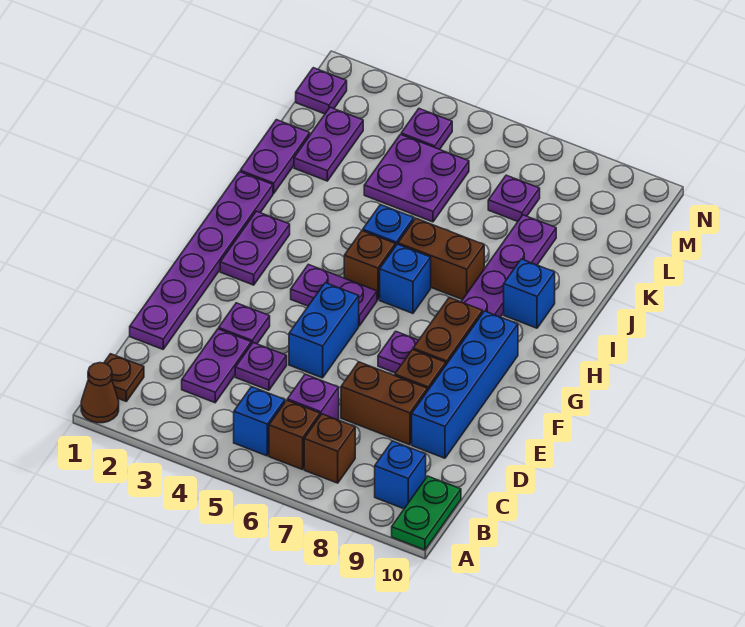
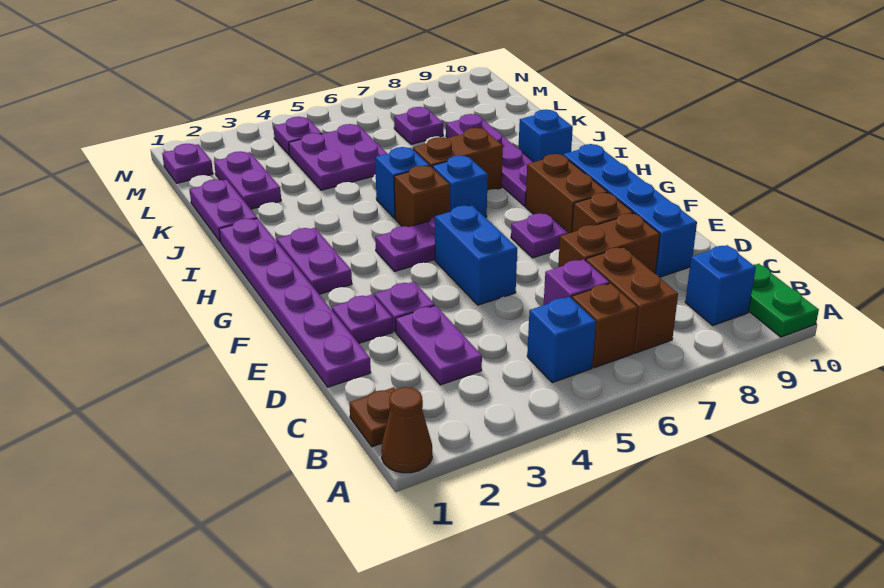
brown 1x1 brick [304,414,355,483] -> brown 1x2 brick [586,247,678,353]
purple 1x1 plate [235,343,287,390] -> purple 1x1 plate moved to [332,294,393,343]

